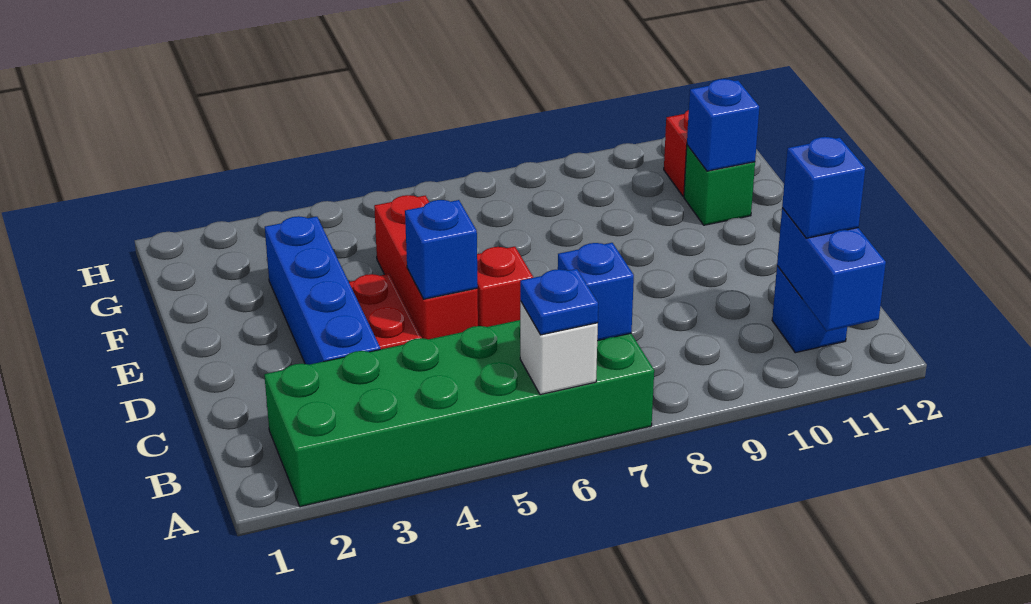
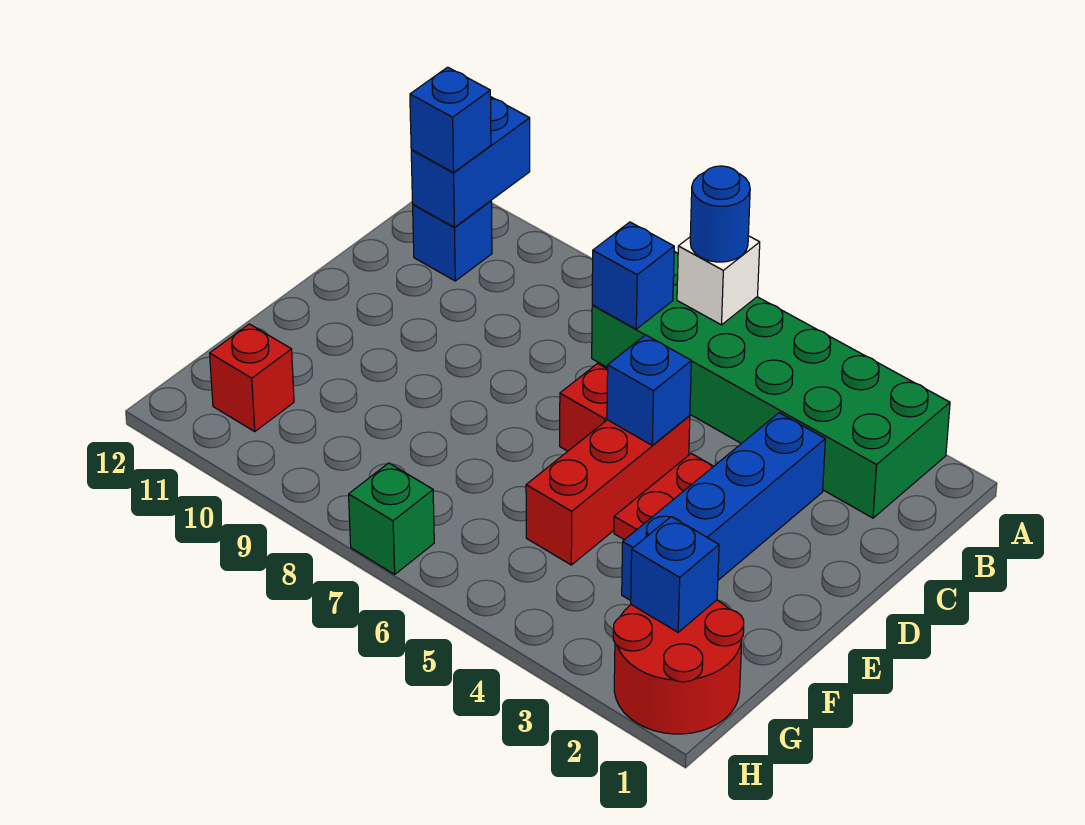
blue 1x1 plate [520,269,598,335] -> blue 1x1 round brick [690,166,750,262]
green 1x1 brick [684,145,755,225] -> green 1x1 brick moved to [349,463,434,574]
blue 1x1 brick [687,79,759,171] -> blue 1x1 brick moved to [631,517,719,632]
none -> red 2x2 round brick [613,600,744,734]

